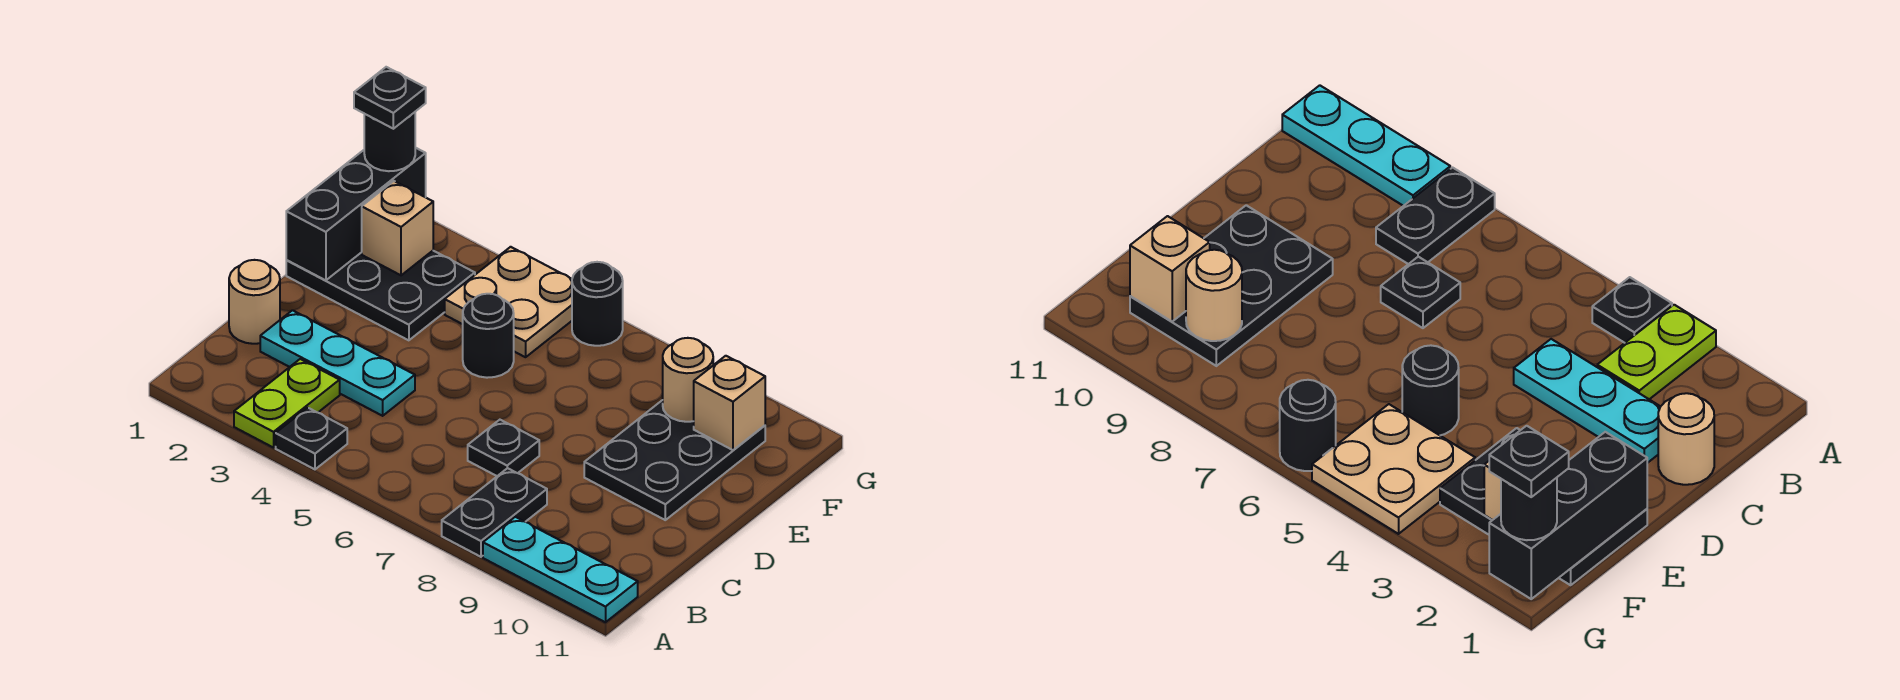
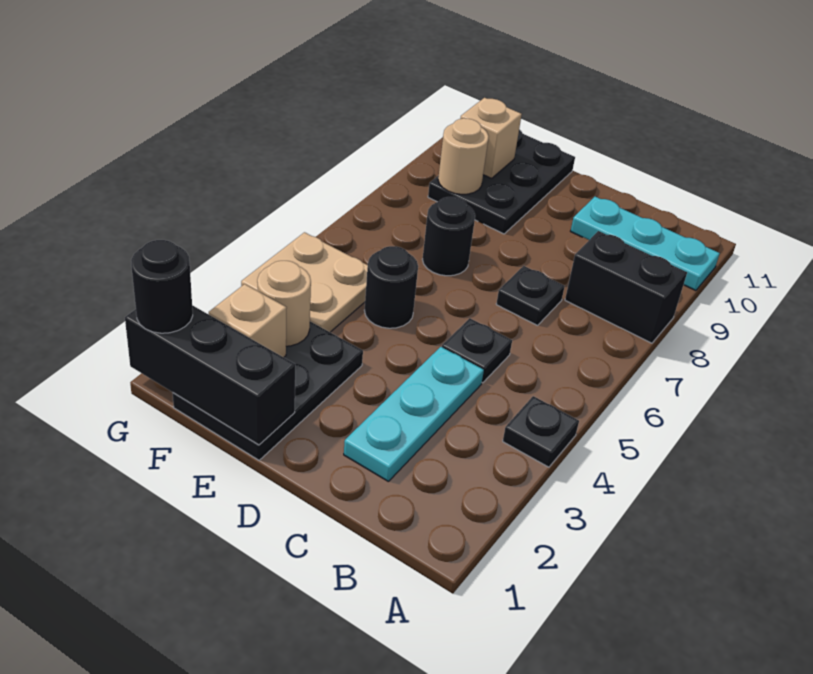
lime 1x2 plate [234,359,340,448] -> none
black 1x2 plate [442,468,547,557] -> black 1x2 brick [565,231,687,343]
cyan 1x3 plate [483,517,638,622] -> cyan 1x3 plate turned to [571,197,720,291]
tan 1x1 round brick [229,260,280,344] -> tan 1x1 round brick moved to [257,261,311,346]
black 2x3 plate [584,400,765,520] -> black 2x3 plate turned to [428,129,575,234]
black 1x1 plate [354,67,426,129] -> black 1x1 plate moved to [442,318,512,383]
black 1x1 round brick [572,262,623,346] -> black 1x1 round brick moved to [422,197,475,276]

